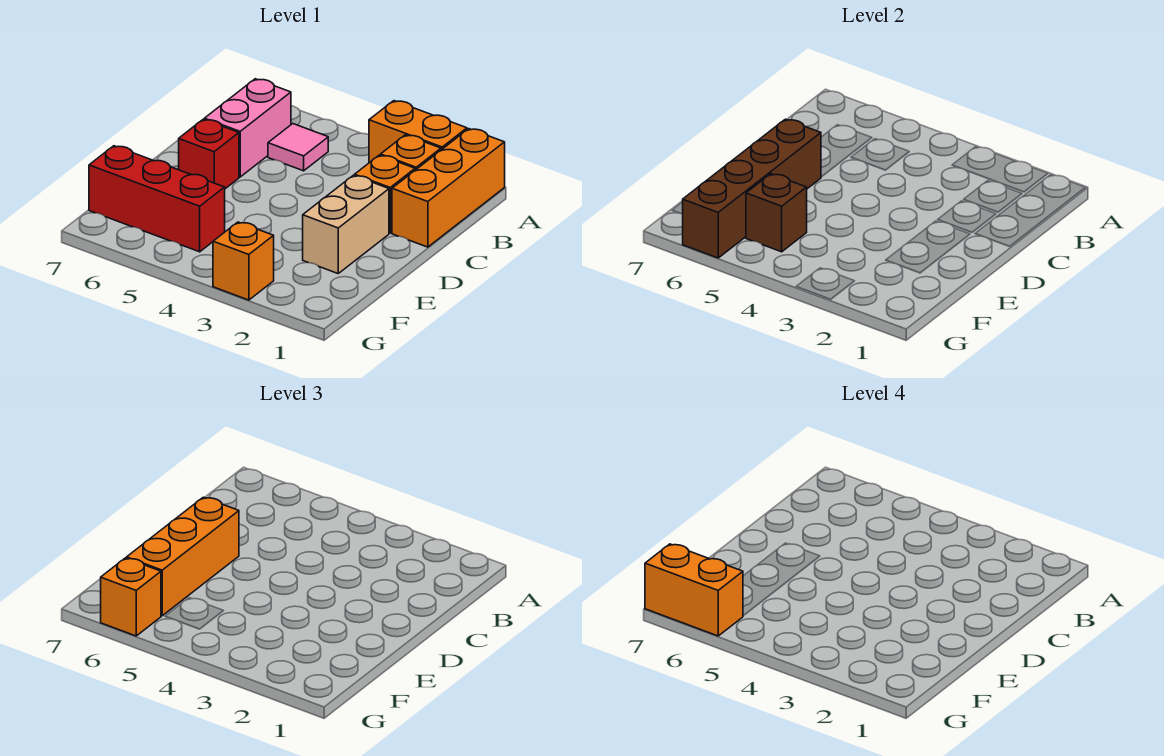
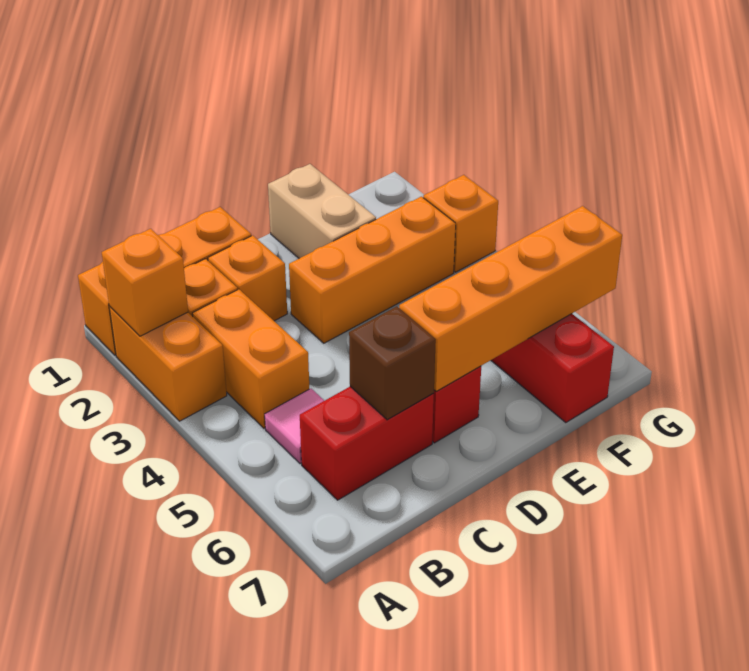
pink 1x2 brick [204,79,291,177] -> red 1x2 brick [300,387,434,500]
tan 1x2 brick [303,175,389,273] -> tan 1x2 brick turned to [268,164,376,258]
brown 1x4 brick [683,119,821,258] -> orange 1x4 brick [399,206,622,391]
orange 1x3 brick [127,497,239,616] -> orange 1x3 brick moved to [289,196,456,343]
brown 1x1 brick [746,174,807,252] -> brown 1x1 brick moved to [349,306,436,420]
orange 1x1 brick [101,558,161,636] -> orange 1x1 brick moved to [102,229,188,336]
orange 1x2 brick [645,544,743,636] -> orange 1x2 brick moved to [192,289,309,428]

